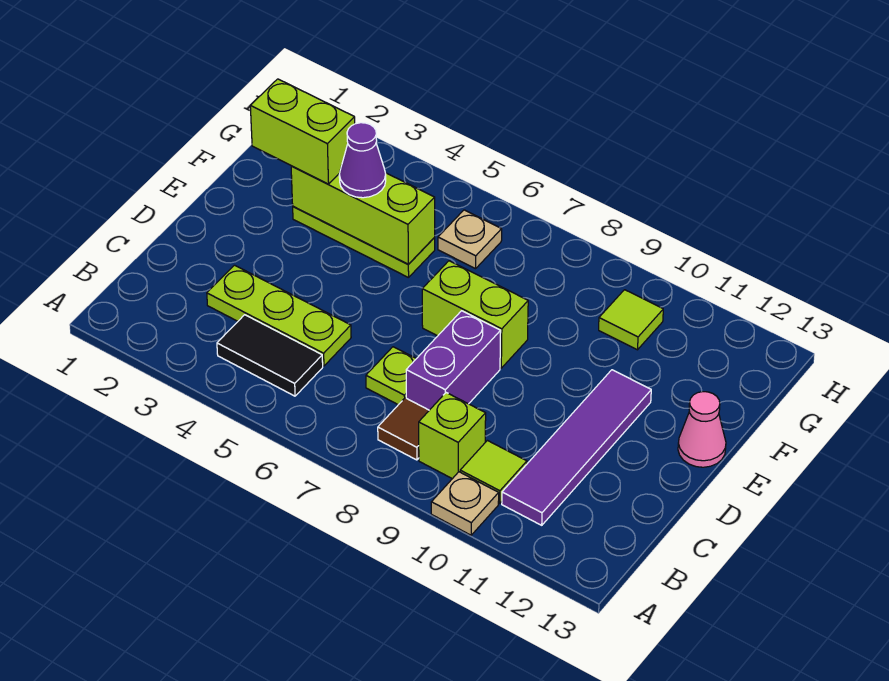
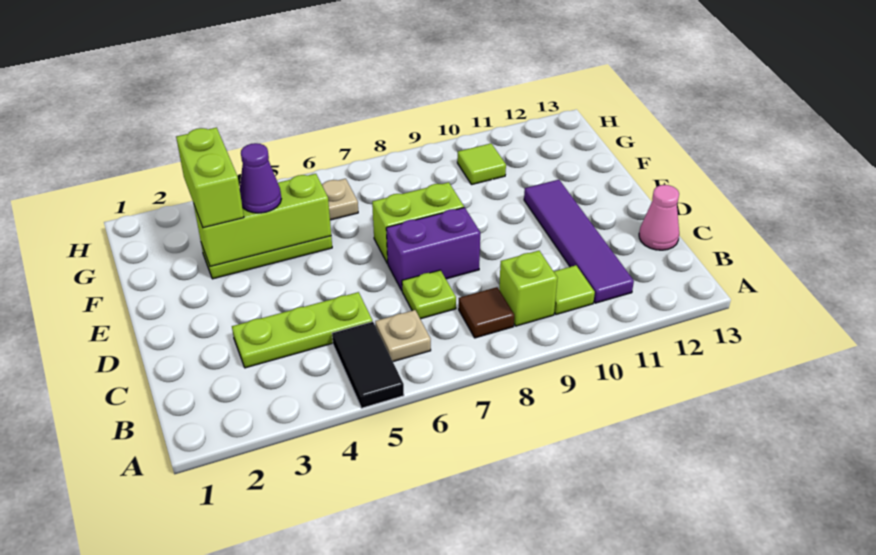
tan 1x1 plate [431,472,499,535] -> tan 1x1 plate moved to [375,310,431,362]
black 1x2 tile [217,315,323,396] -> black 1x2 tile turned to [332,322,404,408]
purple 1x2 brick [406,311,501,410] -> purple 1x2 brick turned to [386,207,480,290]
pink 1x1 cone [678,392,726,467] -> pink 1x1 cone moved to [639,185,679,250]
lime 1x2 brick [250,79,355,184] -> lime 1x2 brick turned to [176,128,244,228]

